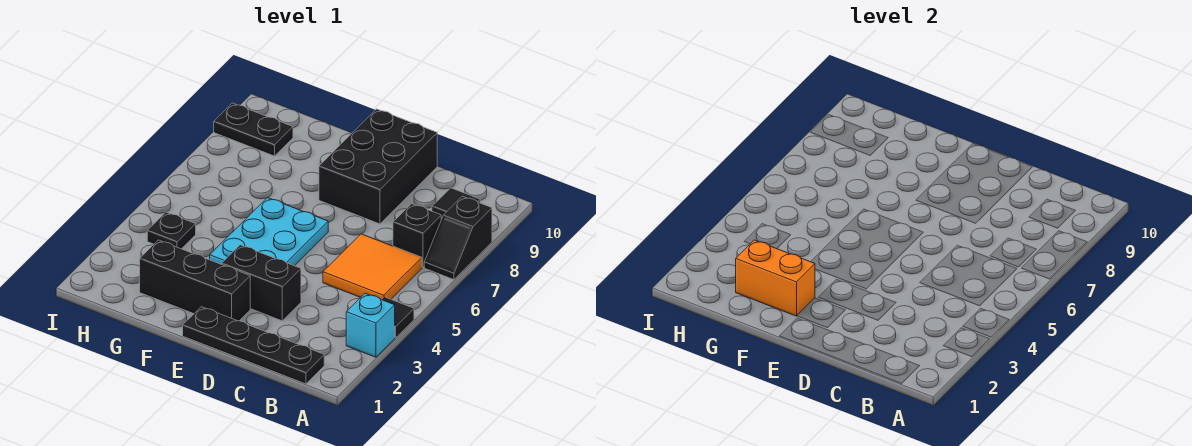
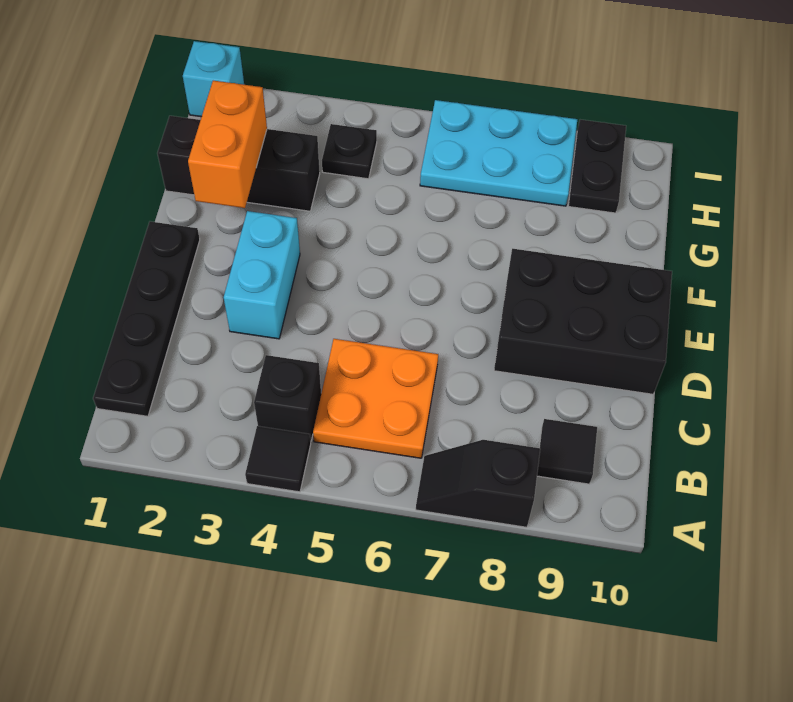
cyan 1x1 brick [346,293,395,357] -> cyan 1x1 brick moved to [183,41,244,117]
orange 2x2 tile [323,234,422,300] -> orange 2x2 plate [313,339,438,458]
black 1x1 brick [393,204,441,268] -> black 1x1 brick moved to [254,355,321,441]
black 1x2 brick [222,245,301,321] -> cyan 1x2 brick [224,211,300,339]
black 1x3 brick [140,240,250,321] -> black 1x3 brick turned to [157,116,320,211]
cyan 2x3 plate [210,198,328,266] -> cyan 2x3 plate moved to [420,100,577,206]

